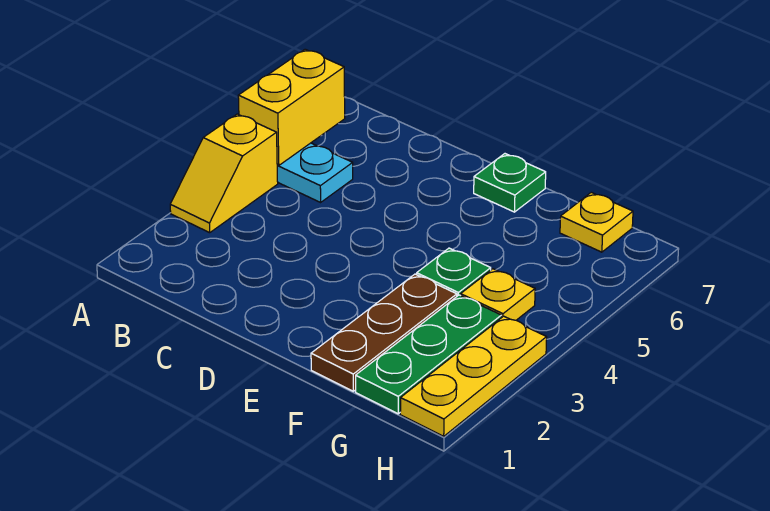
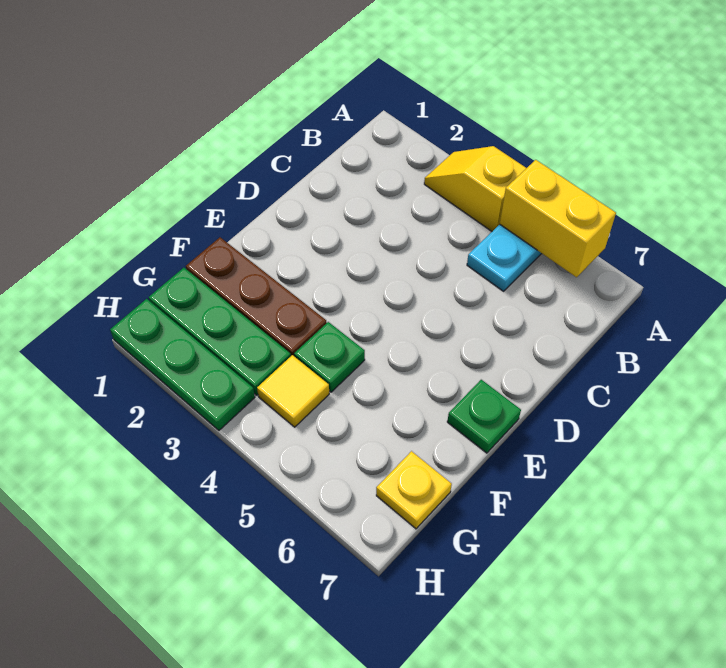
yellow 1x1 plate [461,269,535,320] -> yellow 1x1 tile [257,355,329,427]
yellow 1x3 plate [400,316,547,436] -> green 1x3 plate [110,299,255,430]

